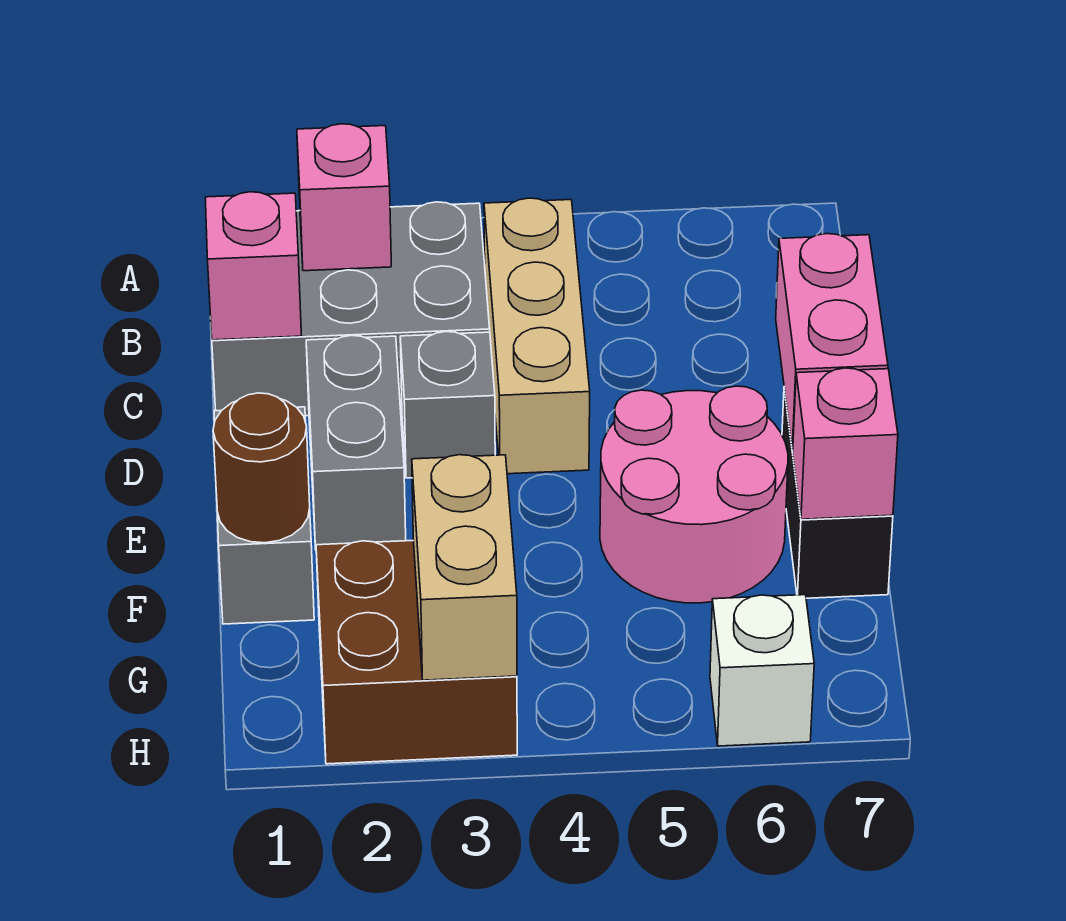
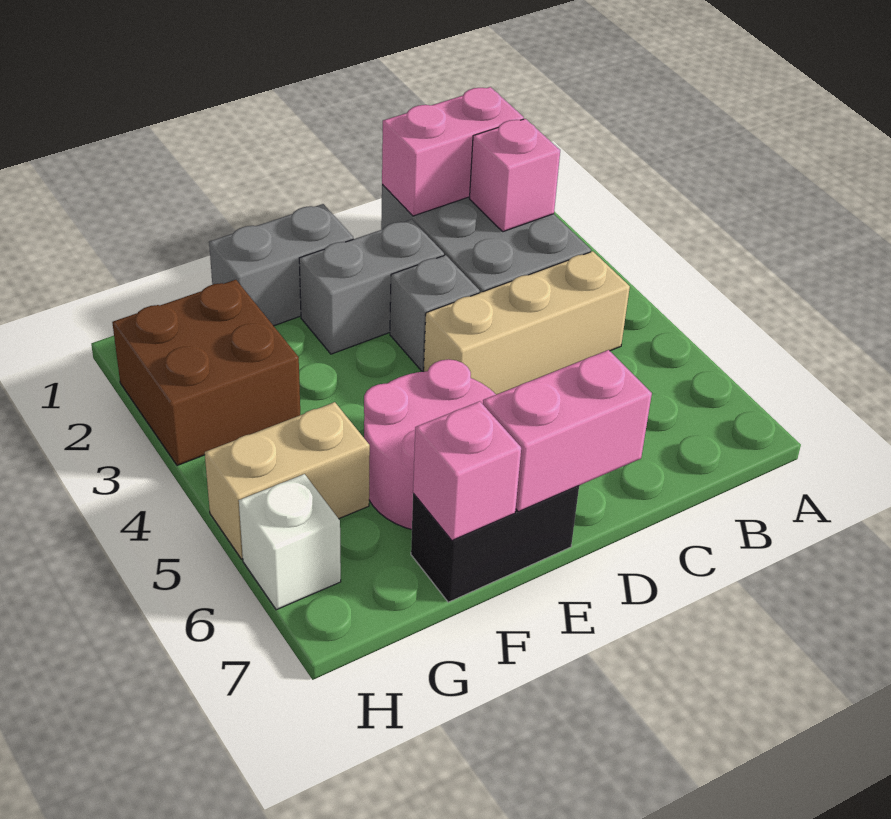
pink 1x1 brick [205,192,301,340] -> pink 1x2 brick [382,87,524,216]
brown 1x1 round brick [213,393,310,543] -> none
tan 1x2 brick [412,455,517,680] -> tan 1x2 brick moved to [205,402,370,559]

